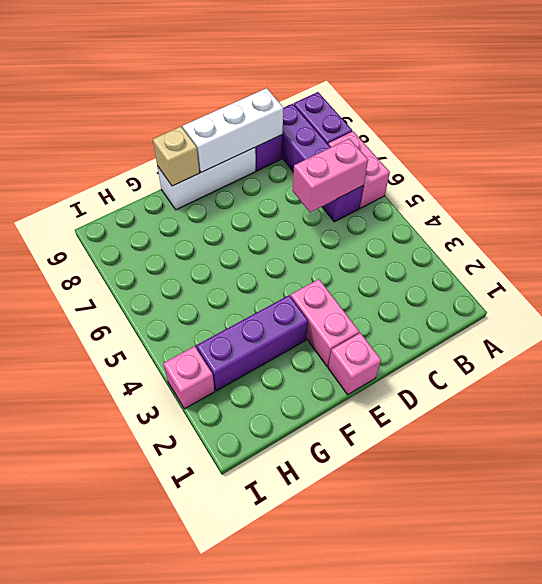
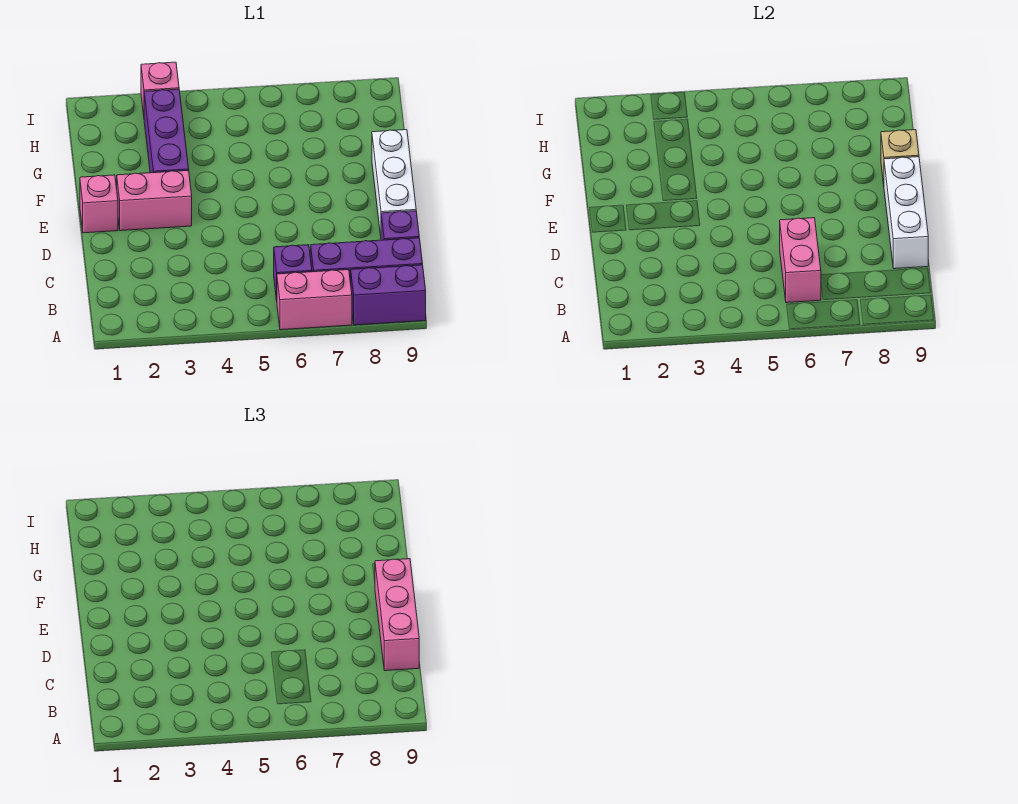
none -> pink 1x3 brick [375,559,419,671]

